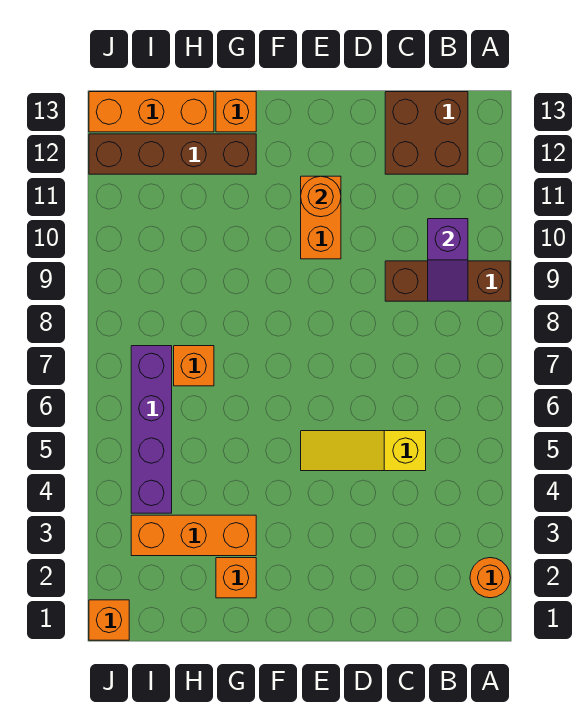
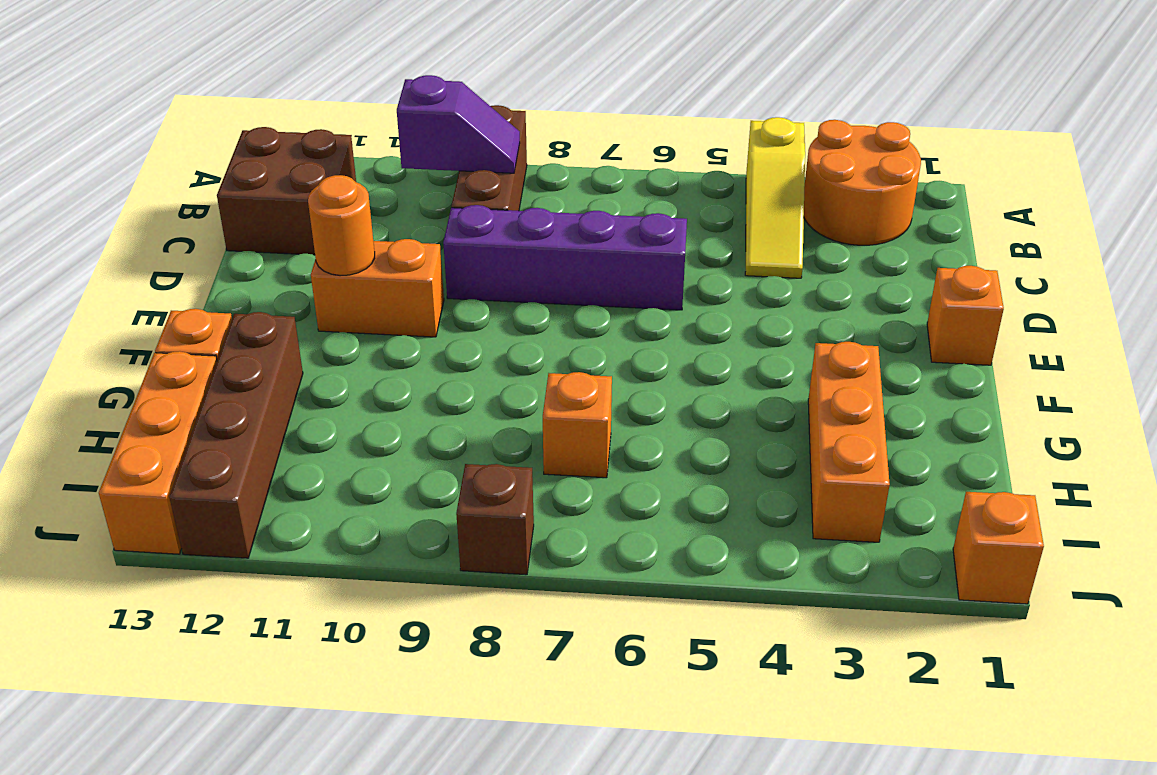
orange 1x1 round brick [470,558,510,598] -> orange 2x2 round brick [804,120,921,245]
yellow 1x3 slope [301,431,426,471] -> yellow 1x3 slope moved to [745,117,805,278]
orange 1x1 brick [216,558,256,598] -> orange 1x1 brick moved to [927,266,1004,365]
purple 1x4 brick [131,346,172,513] -> purple 1x4 brick moved to [443,205,687,310]
none -> brown 1x1 brick [456,464,534,575]

